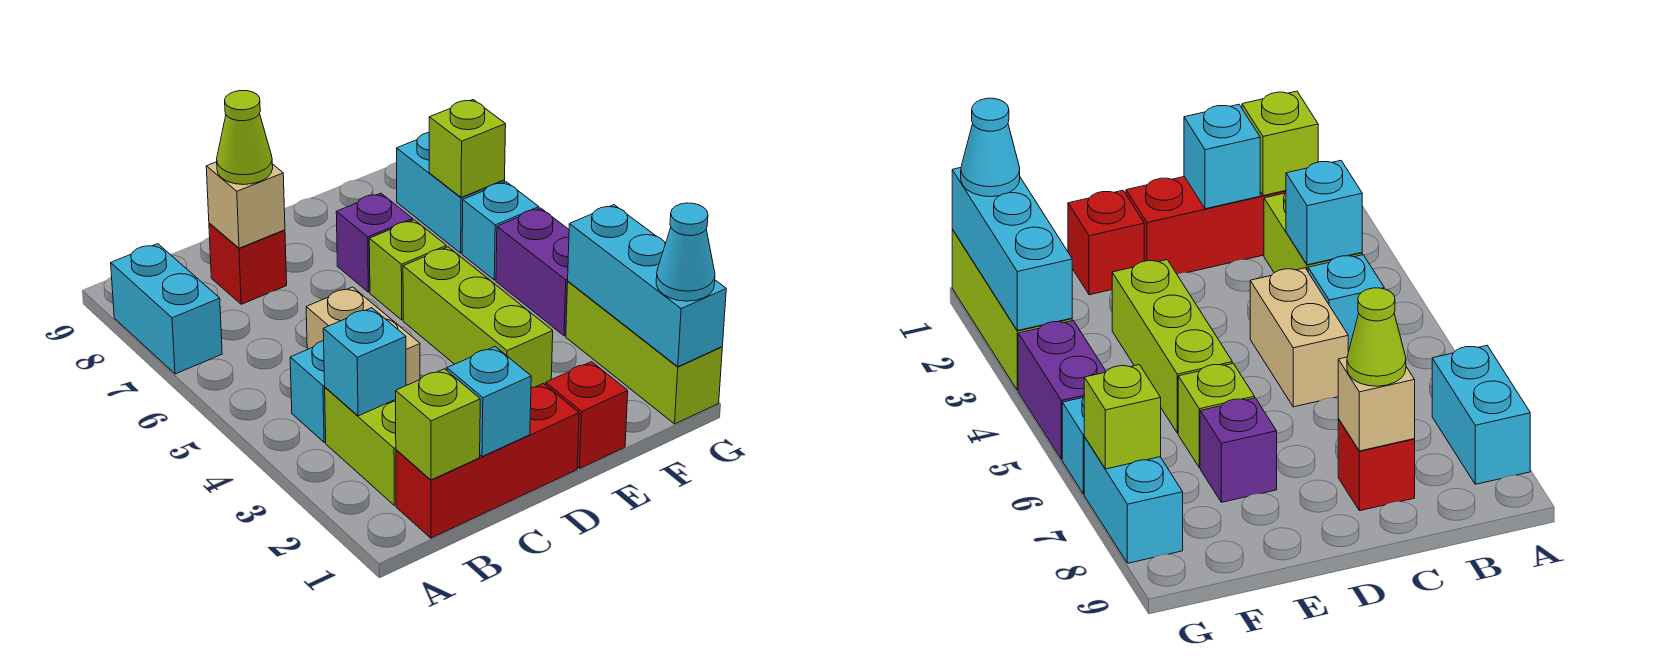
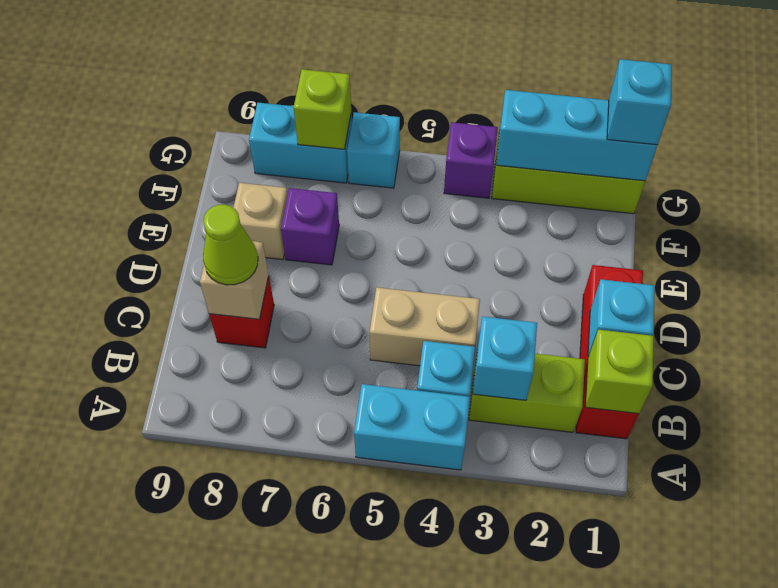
cyan 1x2 brick [111,244,222,374] -> cyan 1x2 brick moved to [354,384,470,470]
red 1x1 brick [546,362,628,468] -> none
lime 1x3 brick [403,247,553,388] -> none
lime 1x1 brick [369,220,446,320] -> none
none -> tan 1x1 brick [233,183,288,260]
cyan 1x1 cone [656,203,715,301] -> cyan 1x1 brick [607,59,672,145]
purple 1x2 brick [496,208,569,336] -> purple 1x1 brick [444,122,498,198]

